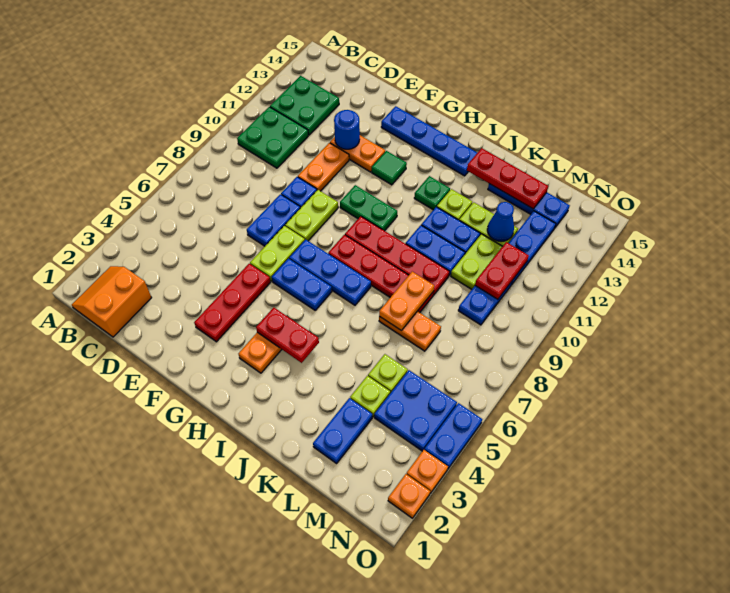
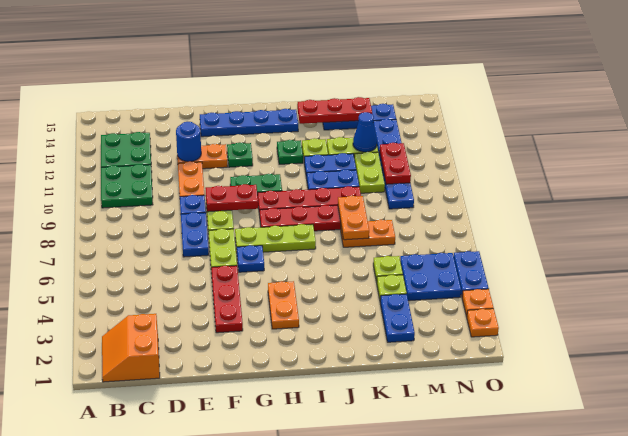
blue 1x2 plate [272,259,332,310] -> blue 1x1 plate [237,245,264,272]
blue 1x3 plate [289,240,371,305] -> lime 1x3 plate [235,224,316,252]
green 1x1 tile [372,151,407,185] -> green 1x1 plate [227,142,253,167]
red 1x2 plate [256,308,319,363] -> red 1x2 plate moved to [205,184,258,212]

